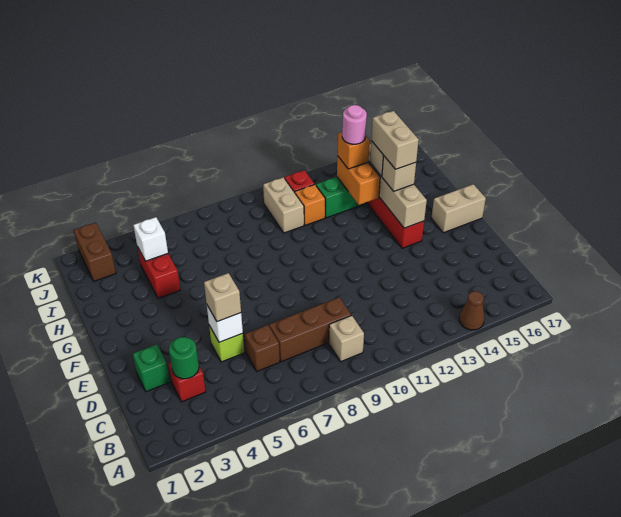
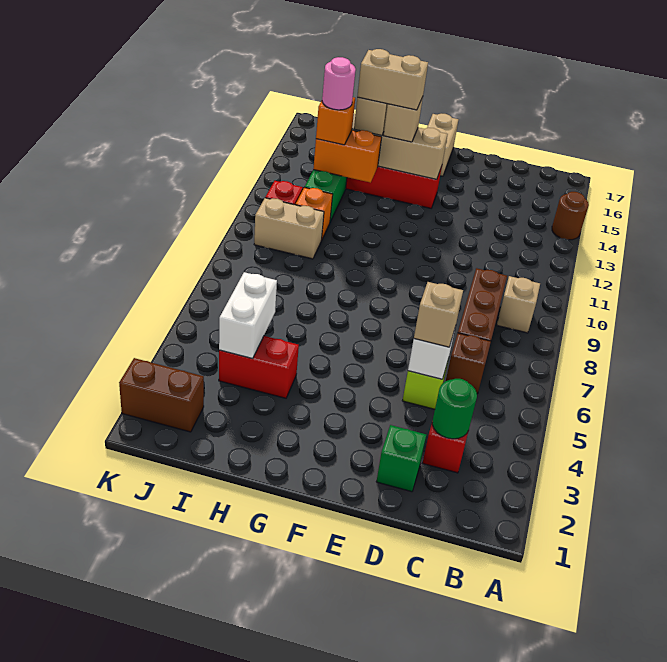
brown 1x1 cone [459,291,485,330] -> brown 1x1 round brick [552,192,589,240]
white 1x1 brick [133,217,168,261] -> white 1x2 brick [219,272,277,358]

